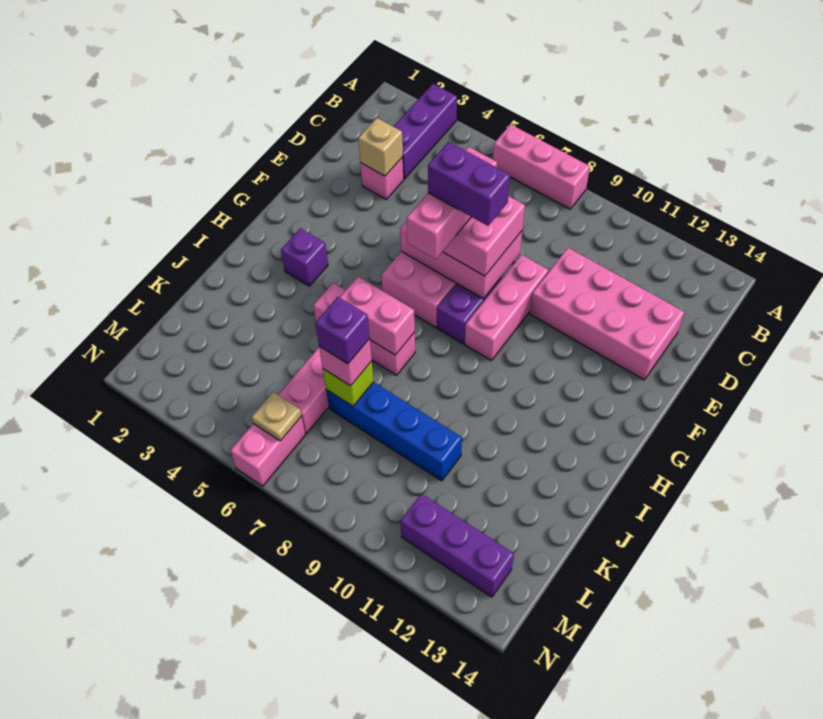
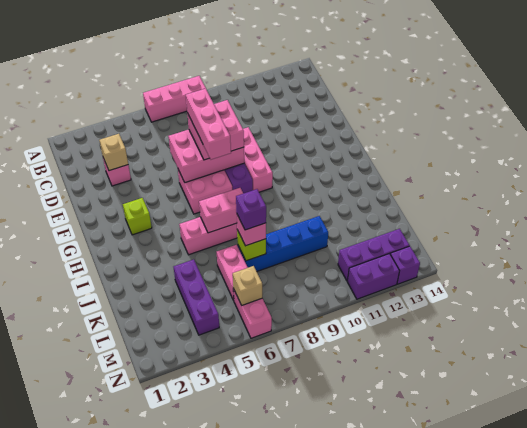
purple 1x3 brick [394,84,457,179] -> purple 1x3 brick moved to [174,259,219,335]
pink 2x4 brick [530,248,684,380] -> none
purple 1x2 brick [428,142,510,226] -> purple 1x2 brick moved to [348,254,399,299]
none -> lime 1x1 brick [123,198,152,235]
purple 1x1 brick [281,228,328,286] -> purple 1x1 brick moved to [390,246,420,284]
tan 1x1 plate [252,392,302,441] -> tan 1x1 brick [233,266,262,305]

